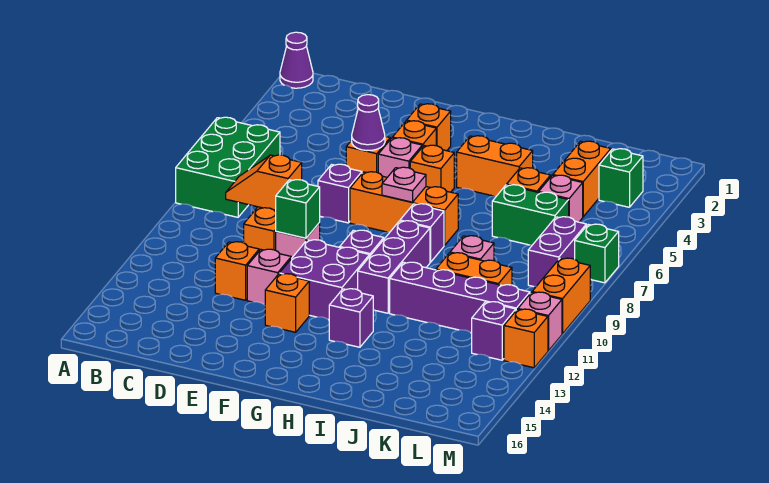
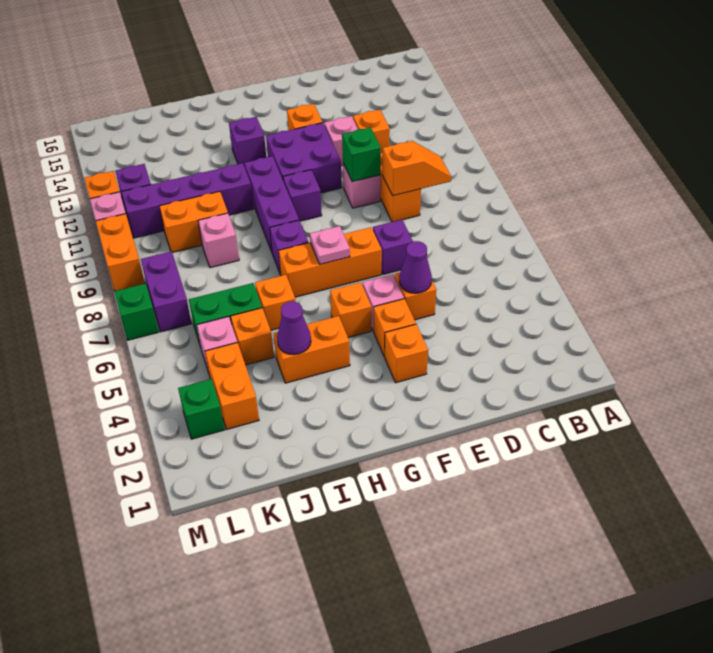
purple 1x1 cone [280,32,313,88] -> purple 1x1 cone moved to [277,301,311,355]
green 2x3 brick [176,117,280,217] -> none
none -> orange 1x1 brick [255,275,296,330]

